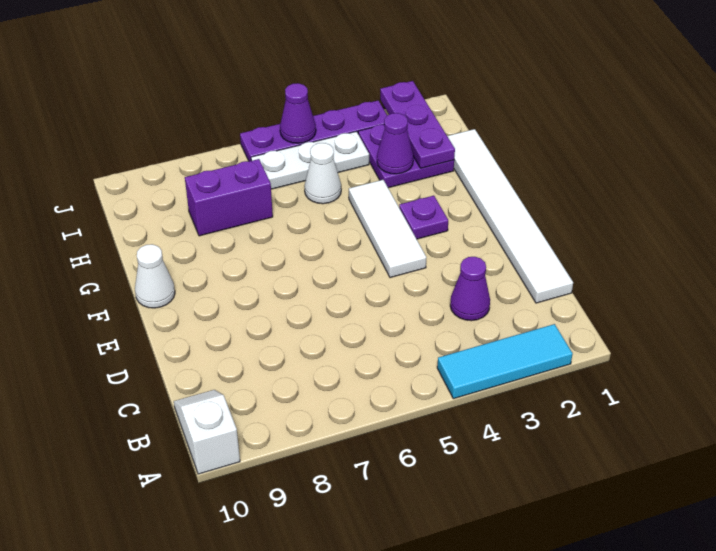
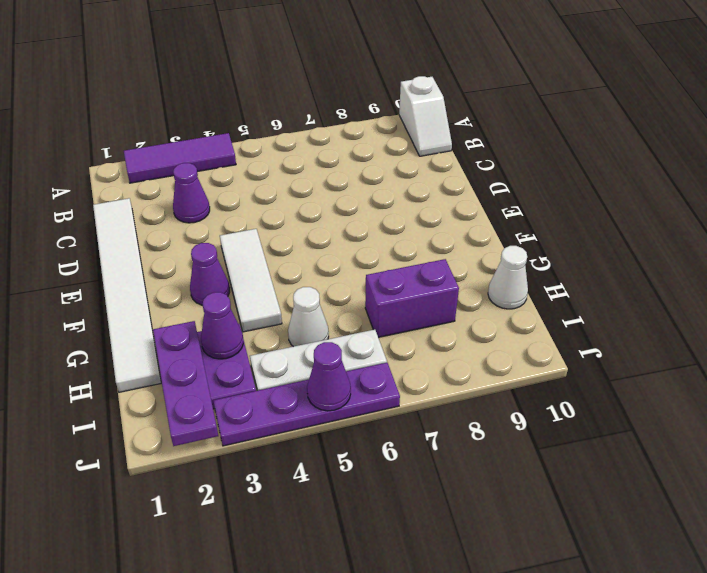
cyan 1x3 tile [437,324,573,399] -> purple 1x3 tile [124,133,236,183]
purple 1x1 plate [399,196,448,239] -> purple 1x1 cone [190,243,230,305]
white 1x1 cone [135,244,175,308] -> white 1x1 cone moved to [488,246,528,309]

